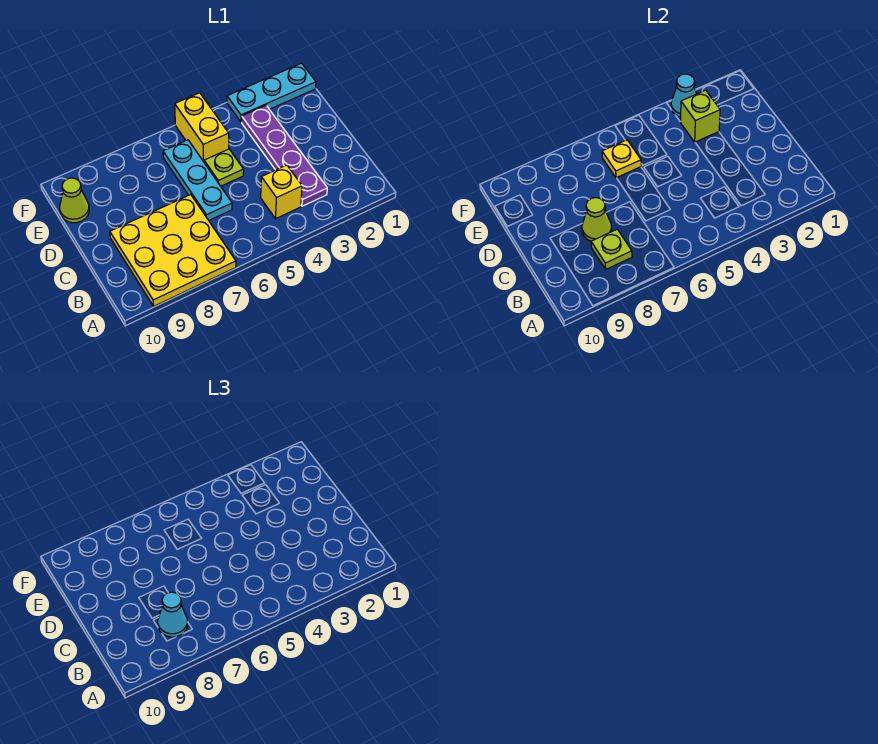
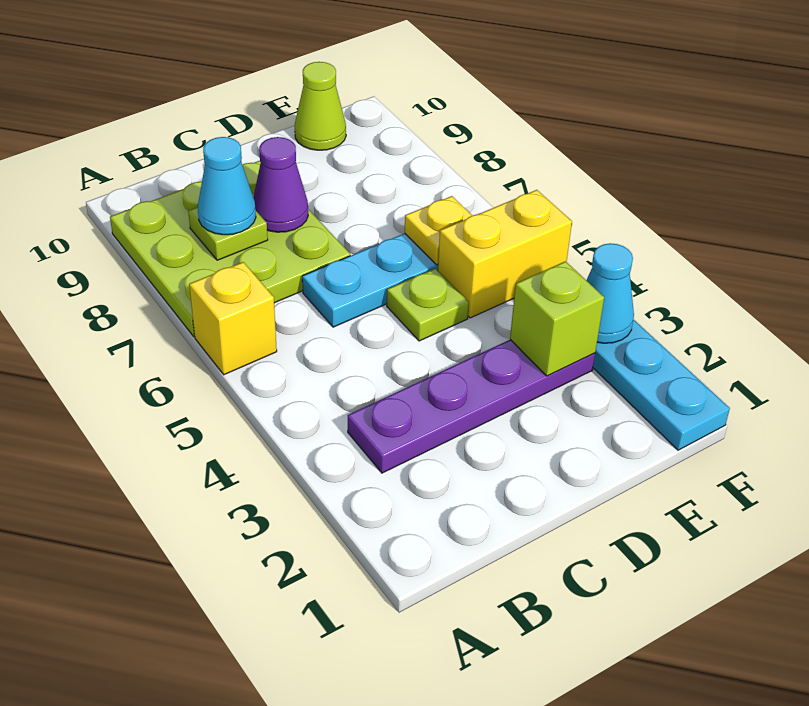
yellow 3x3 plate [110,195,236,306] -> lime 3x3 plate [110,161,350,336]
yellow 1x1 brick [261,165,302,219] -> yellow 1x1 brick moved to [189,262,277,375]
lime 1x1 cone [582,198,612,241] -> purple 1x1 cone [253,137,308,232]

